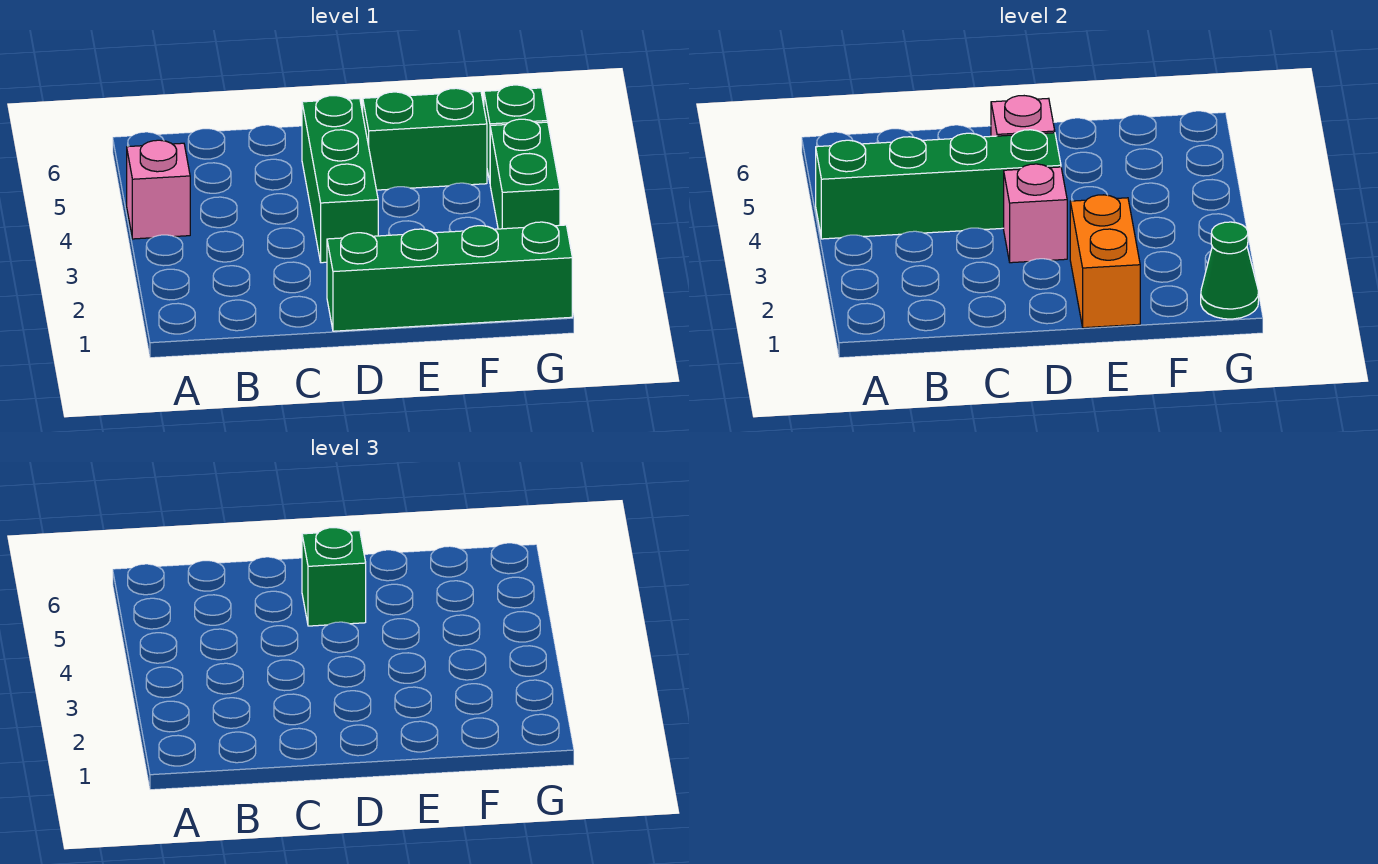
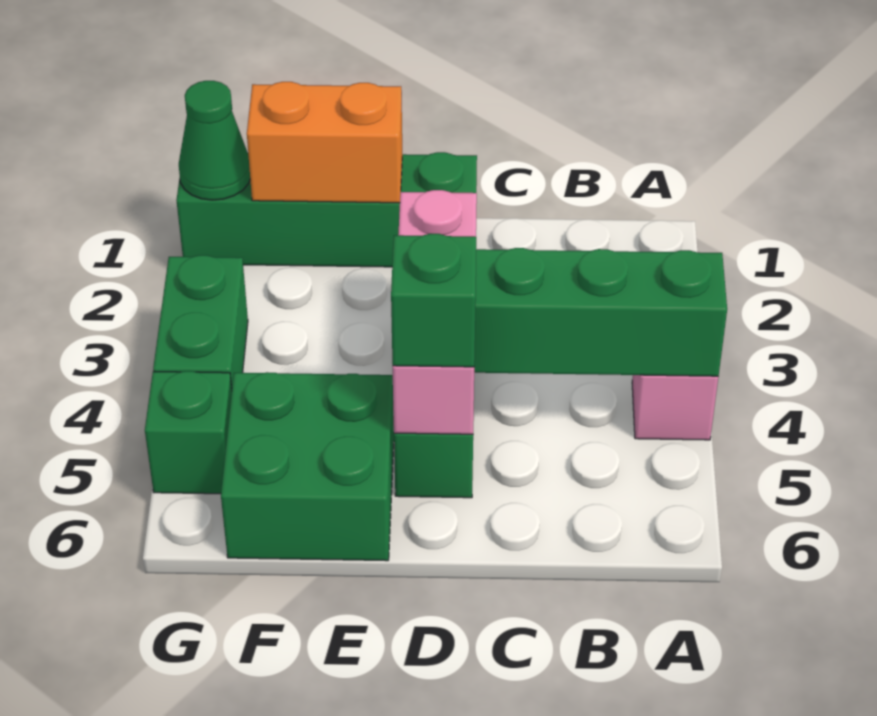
orange 1x2 brick [1070,195,1140,328] -> orange 1x2 brick turned to [247,82,402,203]
green 1x2 brick [363,88,487,190] -> green 2x2 brick [221,372,394,561]

